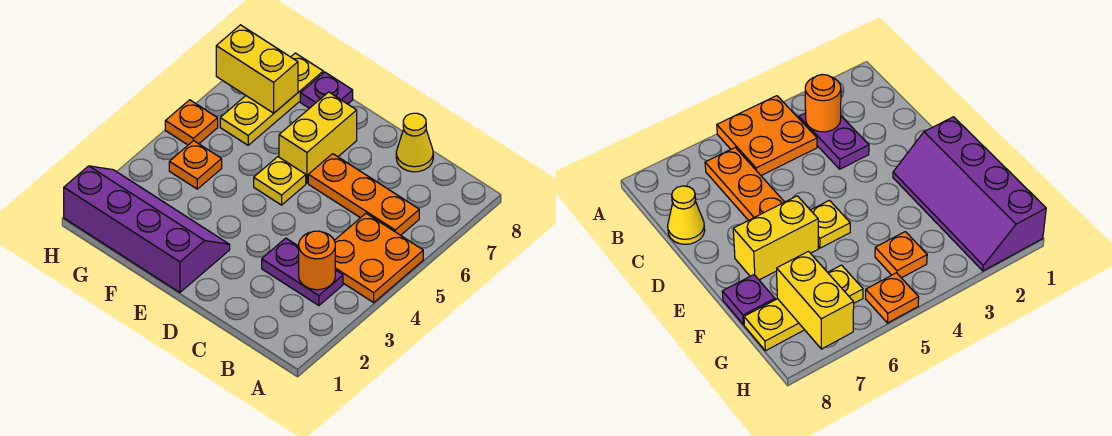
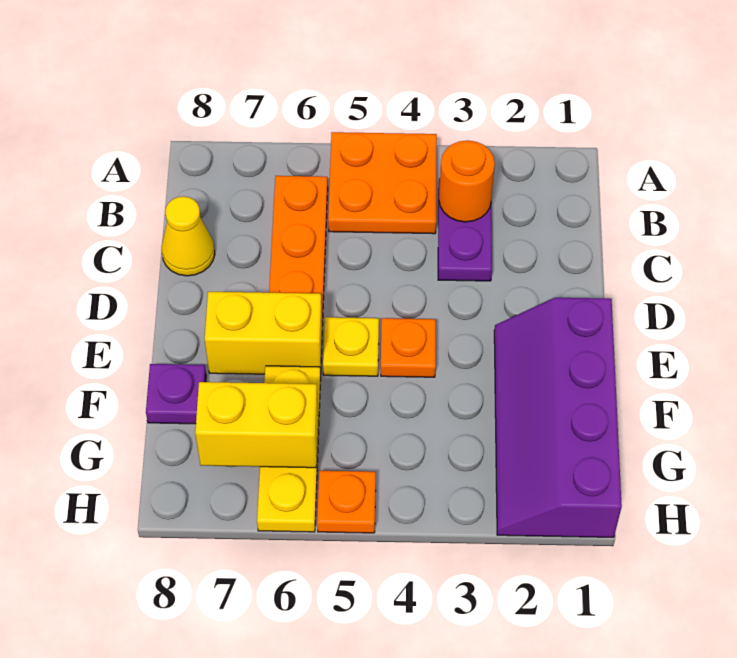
orange 1x1 plate [169,141,222,189] -> orange 1x1 plate moved to [381,318,436,377]
yellow 1x3 plate [220,53,323,145] -> yellow 1x3 plate turned to [257,366,321,532]
yellow 1x2 brick [216,25,298,113] -> yellow 1x2 brick turned to [195,382,318,468]

